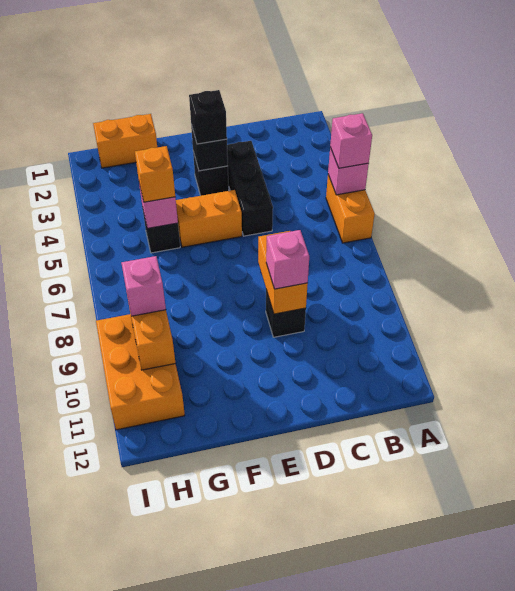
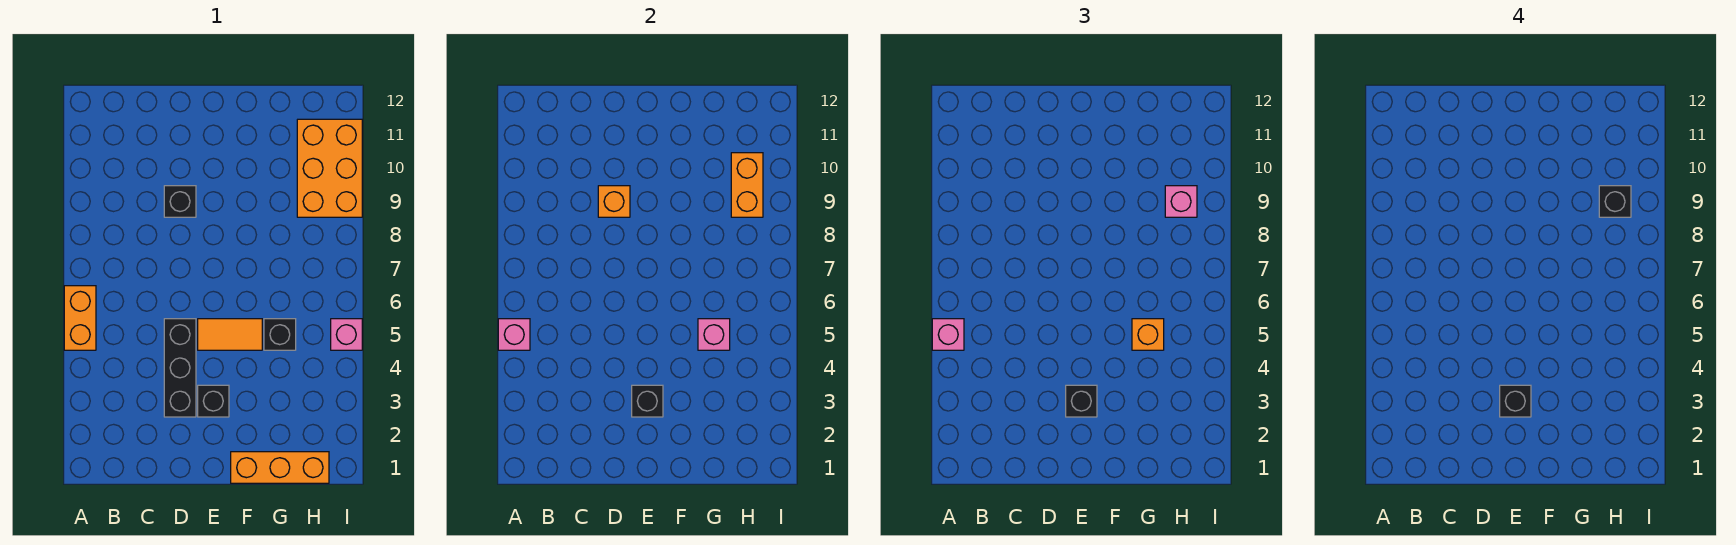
orange 1x2 brick [258,231,308,314] -> orange 1x1 brick [598,186,630,217]
pink 1x1 brick [266,230,309,289] -> pink 1x1 brick moved to [331,319,362,350]
none -> black 1x1 brick [1500,385,1531,417]
orange 1x2 brick [176,190,242,247] -> orange 1x2 tile [198,319,262,350]
orange 1x2 brick [93,114,157,168] -> orange 1x3 brick [231,452,329,483]
none -> black 1x1 brick [1599,186,1631,217]

